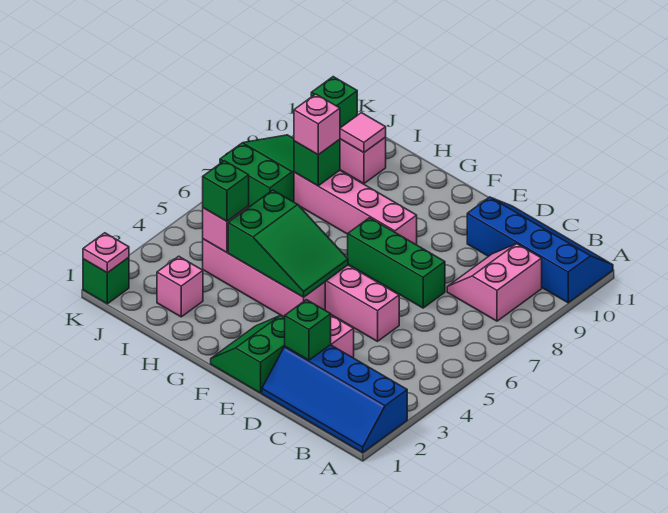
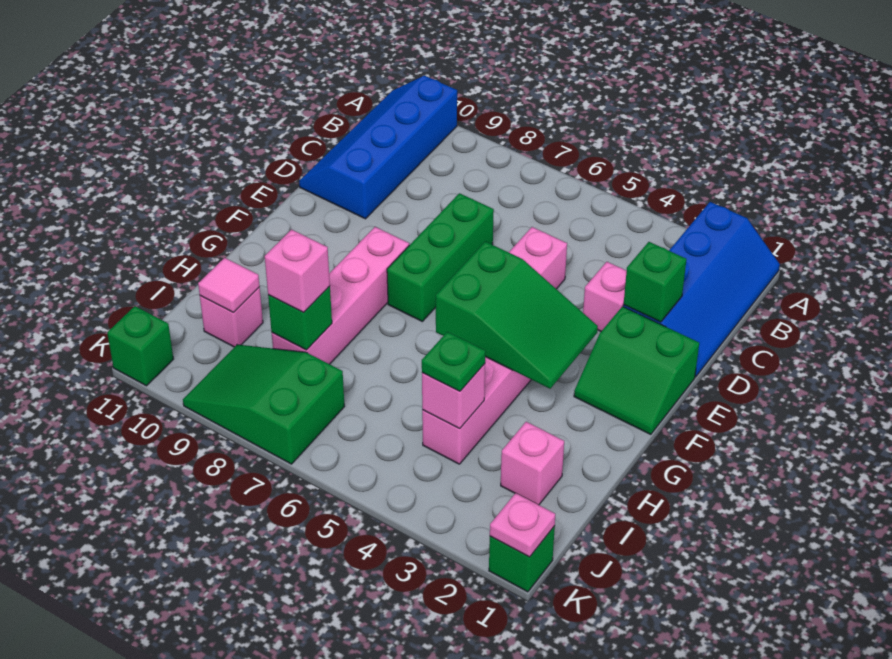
pink 2x2 slope [447,244,542,321] -> none
green 2x3 slope [228,190,348,297] -> green 2x3 slope turned to [436,242,598,389]
green 1x1 brick [203,161,249,221] -> green 1x1 plate [422,332,485,391]

